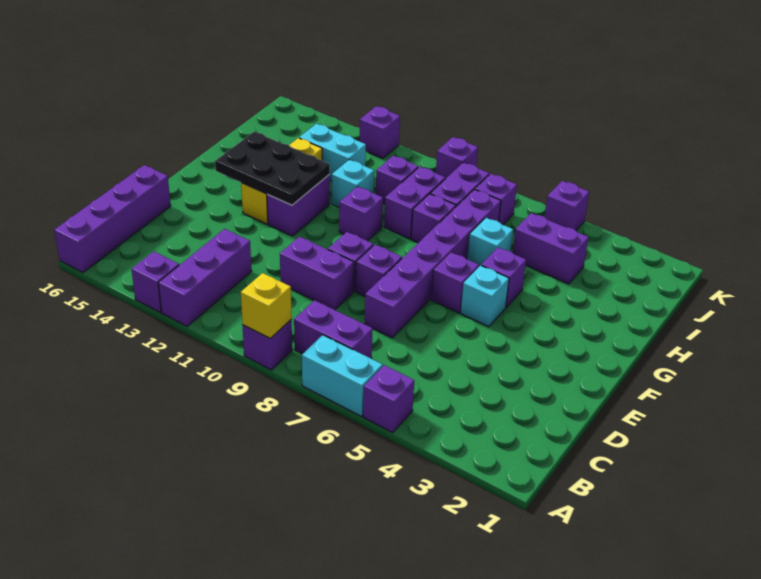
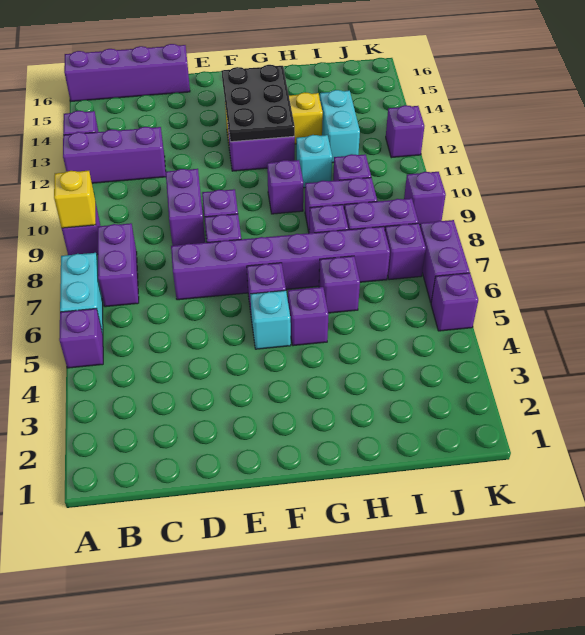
cyan 1x1 brick [467,218,513,266] -> purple 1x1 brick [319,256,360,313]
purple 1x2 brick [513,213,589,284] -> purple 1x2 brick moved to [420,220,470,302]

